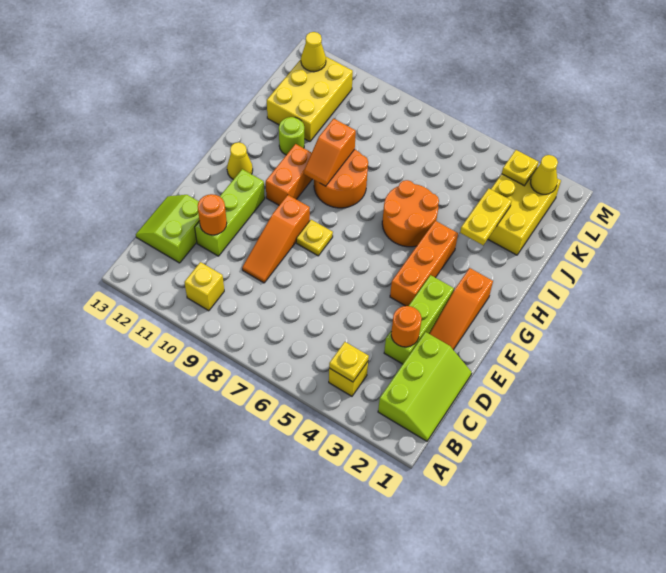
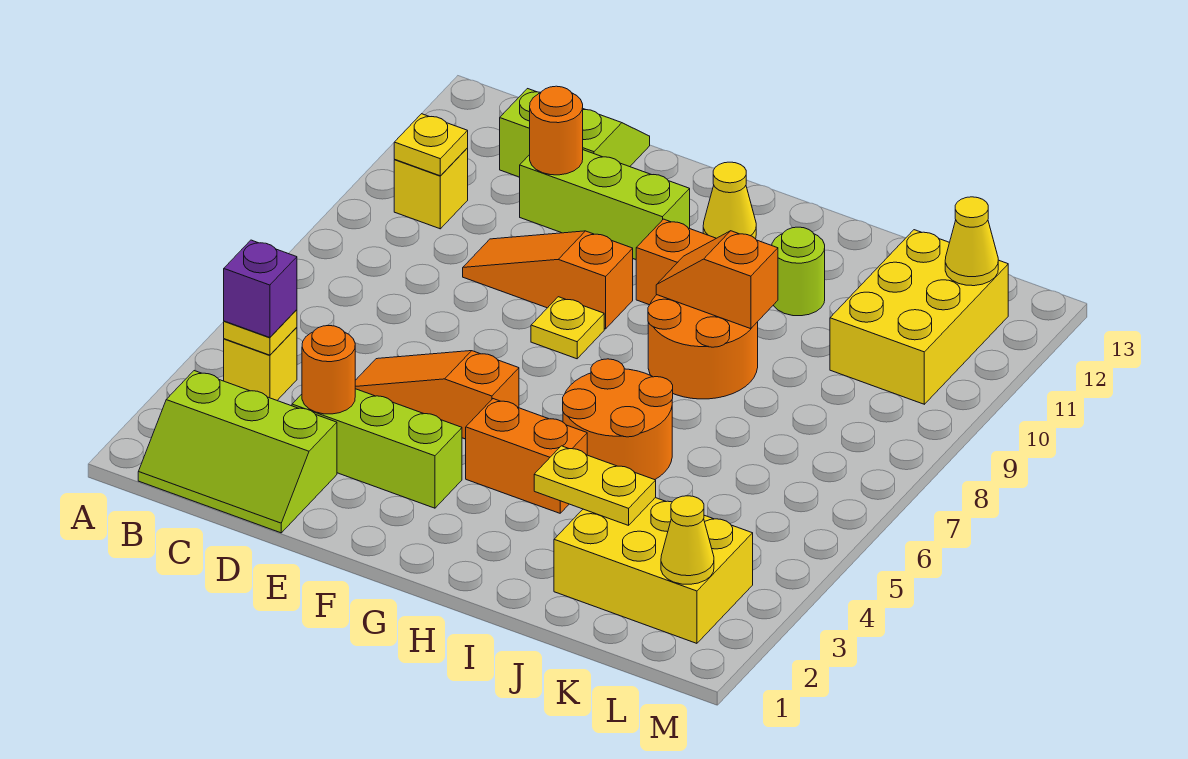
none -> purple 1x1 brick [224,240,297,337]
orange 1x3 slope [430,268,493,350] -> orange 1x3 slope moved to [355,351,519,439]
orange 1x3 brick [390,221,458,306] -> orange 1x2 brick [466,399,587,513]
yellow 2x3 brick [267,57,353,142] -> yellow 2x3 brick turned to [830,230,1008,404]
yellow 1x1 plate [502,150,538,186] -> yellow 1x1 plate moved to [394,114,468,176]

